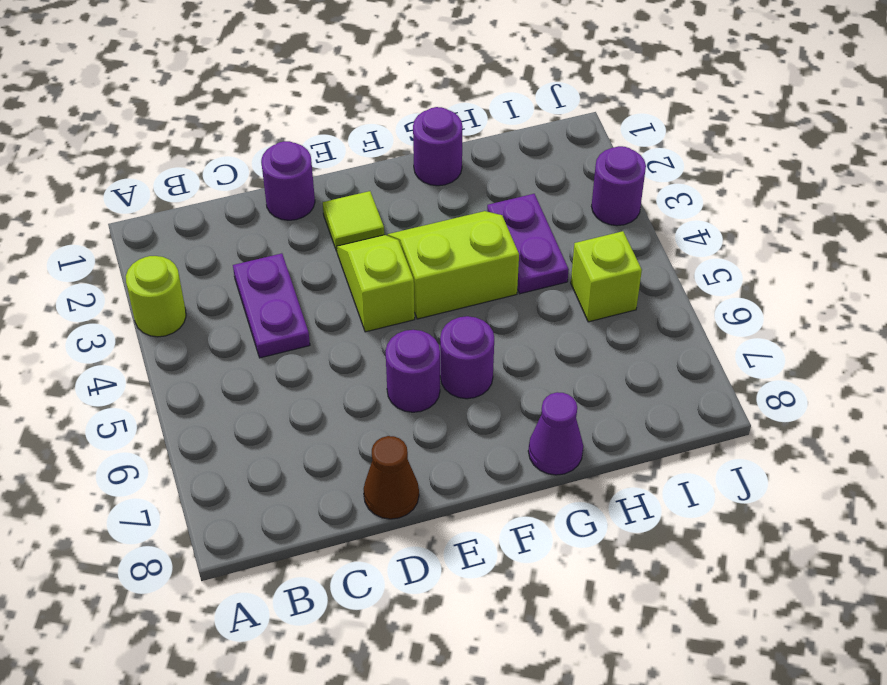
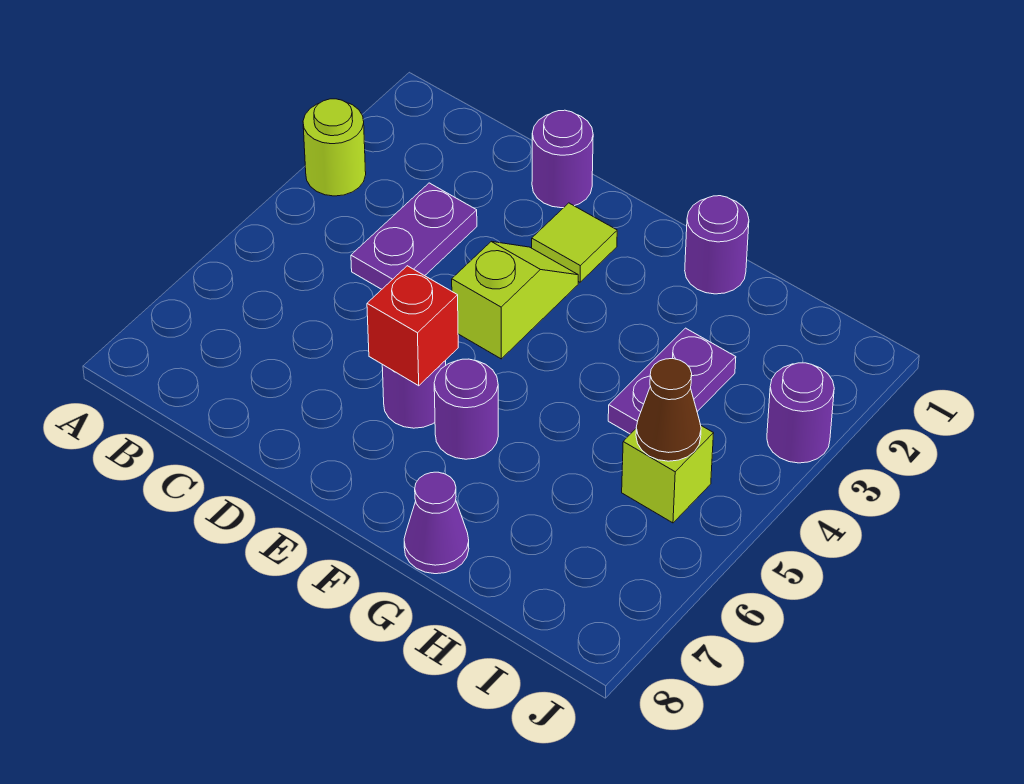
brown 1x1 cone [364,436,419,519] -> brown 1x1 cone moved to [636,359,701,461]
none -> red 1x1 brick [367,266,458,386]
lime 2x2 slope [387,211,519,319] -> none

